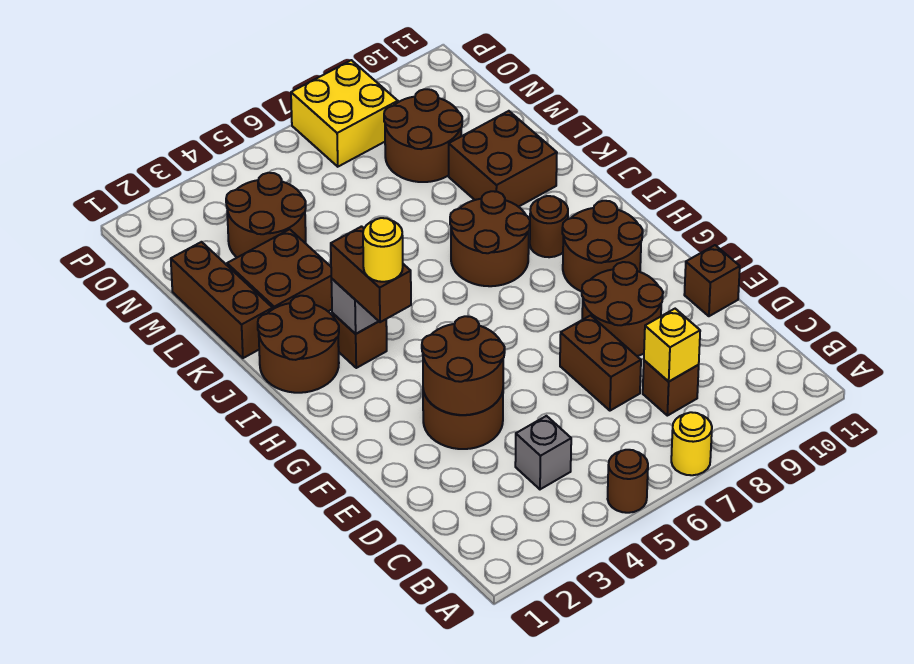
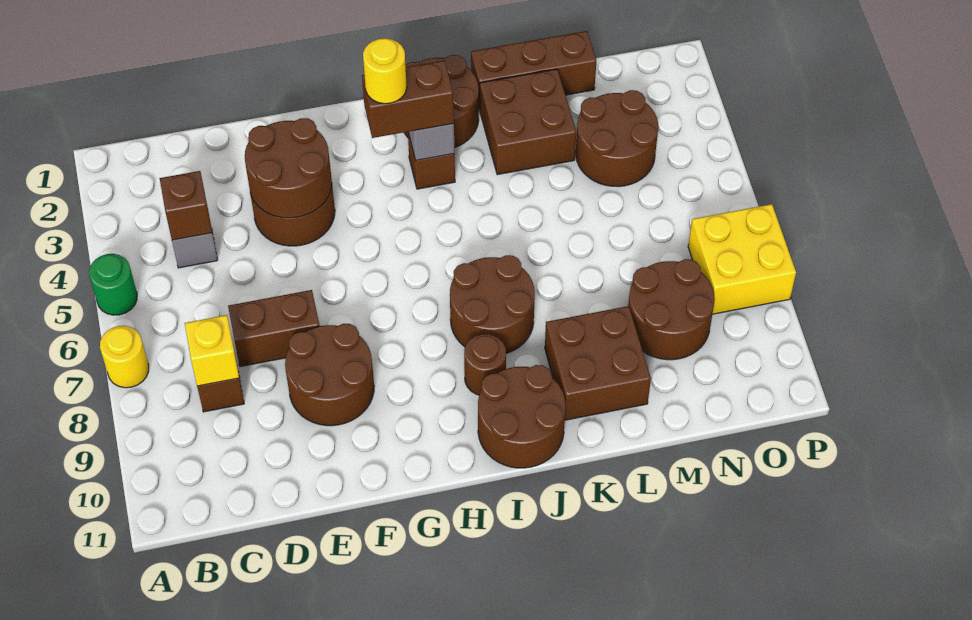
brown 1x1 round brick [608,450,648,513] -> green 1x1 round brick [89,254,137,315]
brown 1x1 brick [684,245,740,316] -> brown 1x1 brick moved to [160,171,212,240]
brown 2x2 round brick [562,201,643,292] -> brown 2x2 round brick moved to [478,365,565,468]

